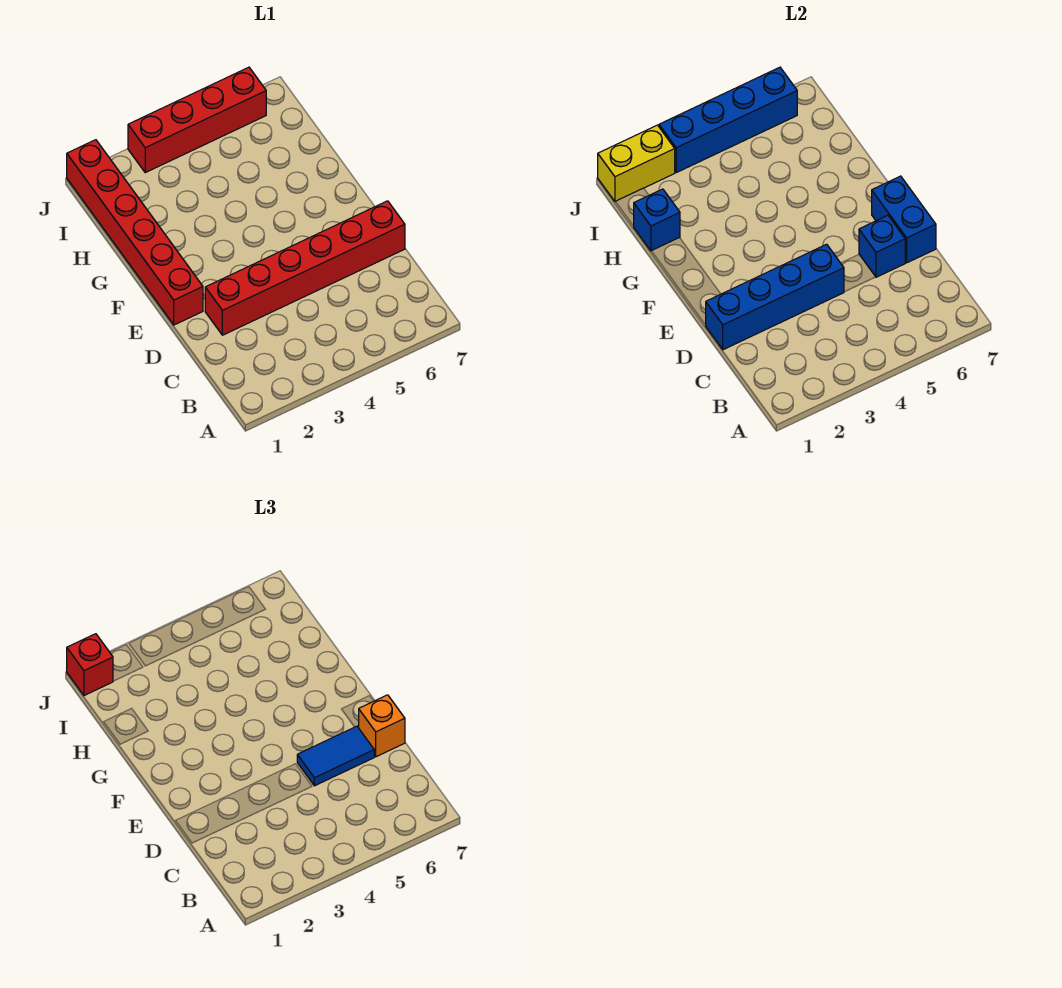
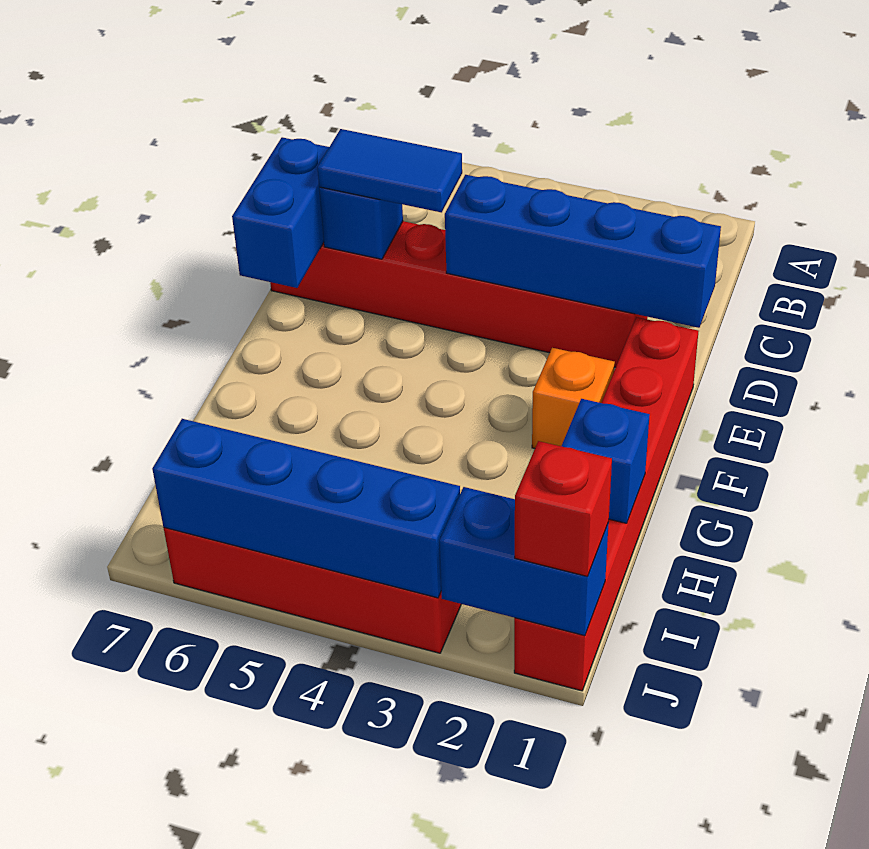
orange 1x1 brick [359,695,405,757] -> orange 1x1 brick moved to [532,348,615,449]
yellow 1x2 brick [598,125,675,201] -> blue 1x2 brick [439,487,609,636]

